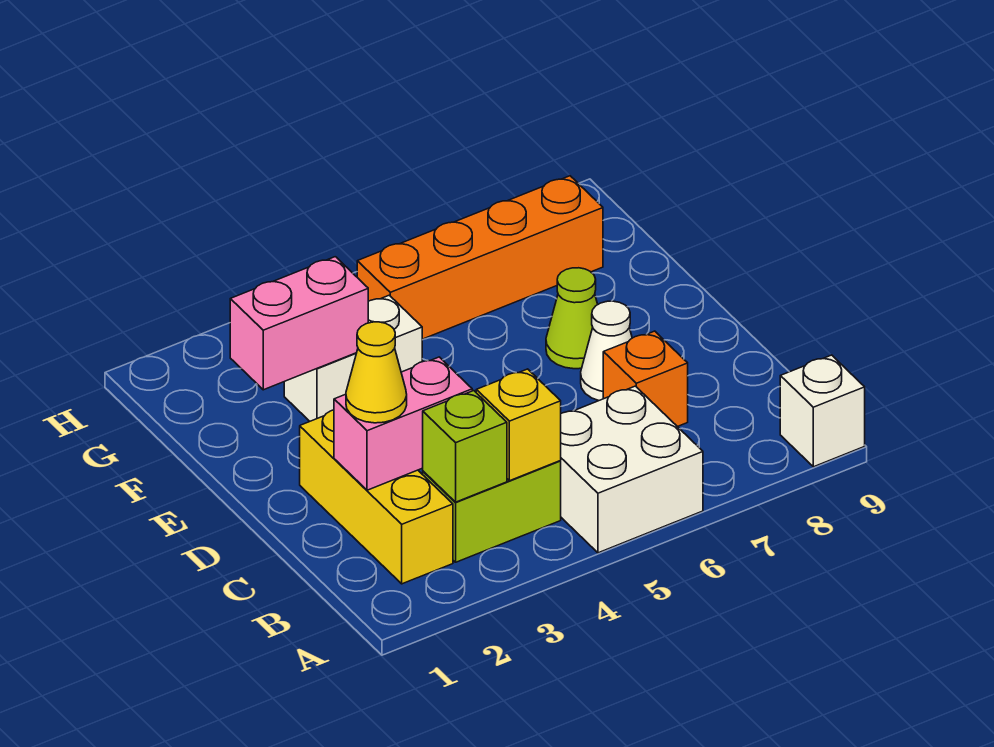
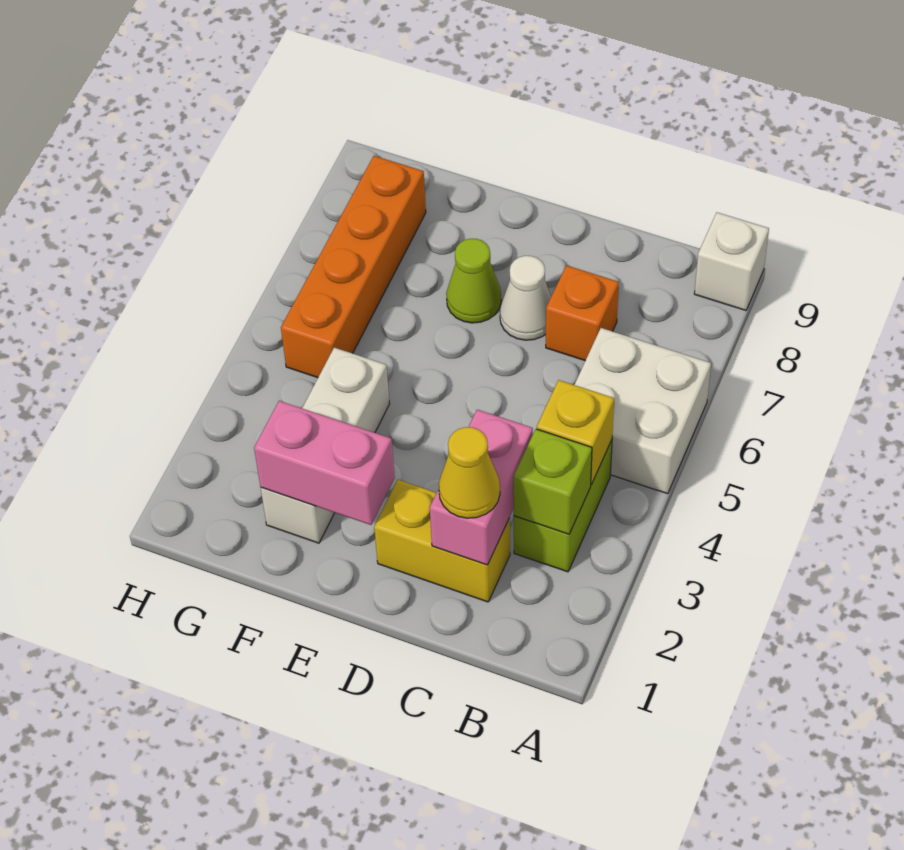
yellow 1x3 brick [300,410,453,584] -> yellow 1x2 brick [374,480,510,602]
pink 1x2 brick [230,257,368,390] -> pink 1x2 brick turned to [254,401,395,525]
white 1x2 brick [284,295,422,421] -> white 1x3 brick [261,348,389,543]

